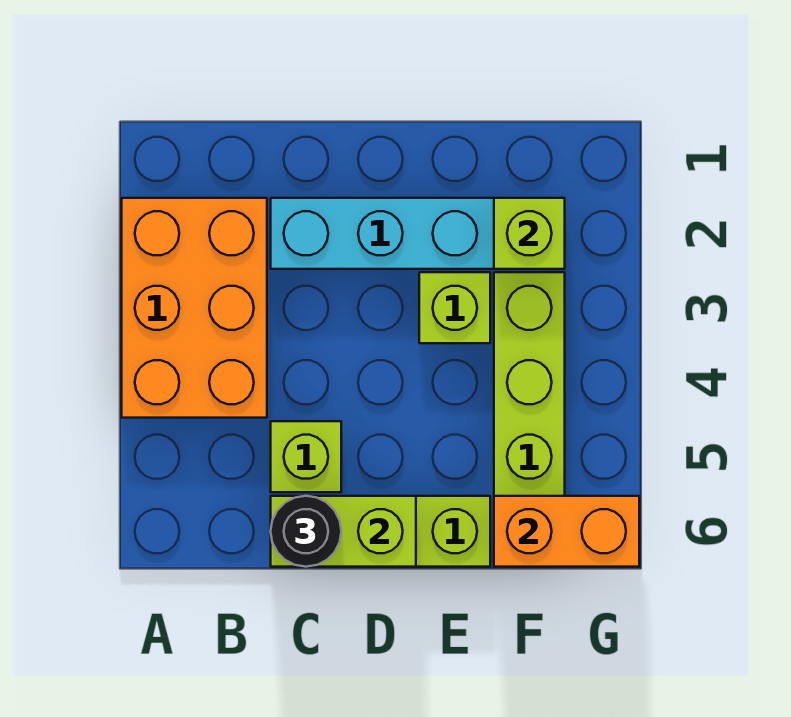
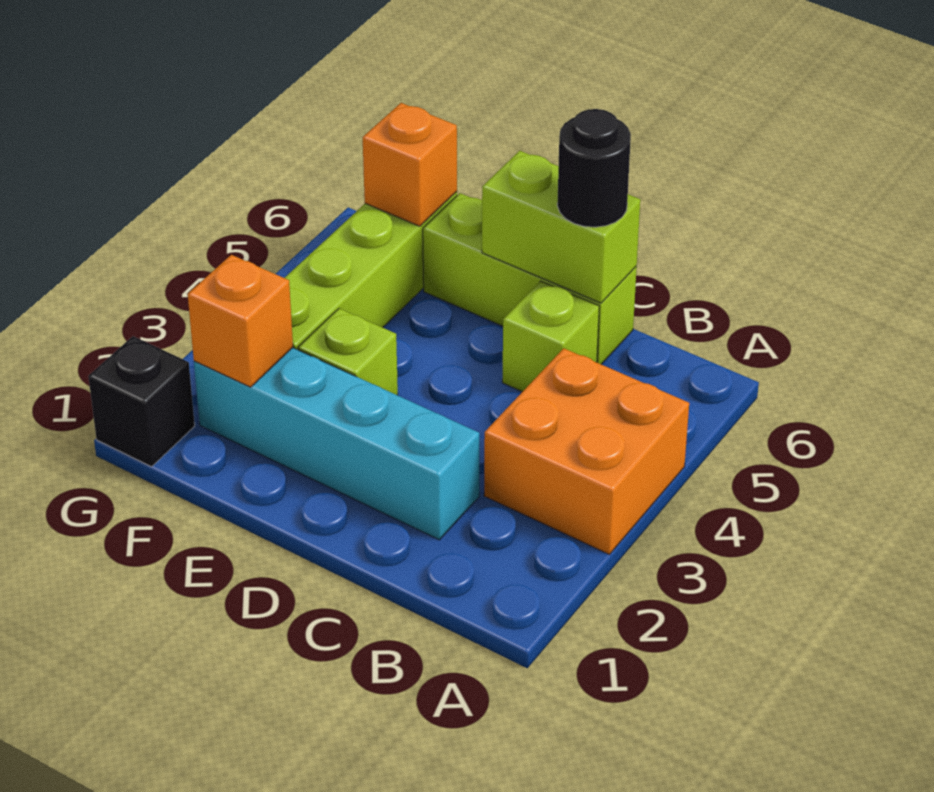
orange 2x3 brick [122,198,267,418] -> orange 2x2 brick [484,348,689,554]
lime 1x1 brick [494,198,565,269] -> orange 1x1 brick [188,255,293,387]
orange 1x2 brick [494,496,639,567] -> orange 1x1 brick [363,103,457,226]
none -> black 1x1 brick [88,336,195,467]

